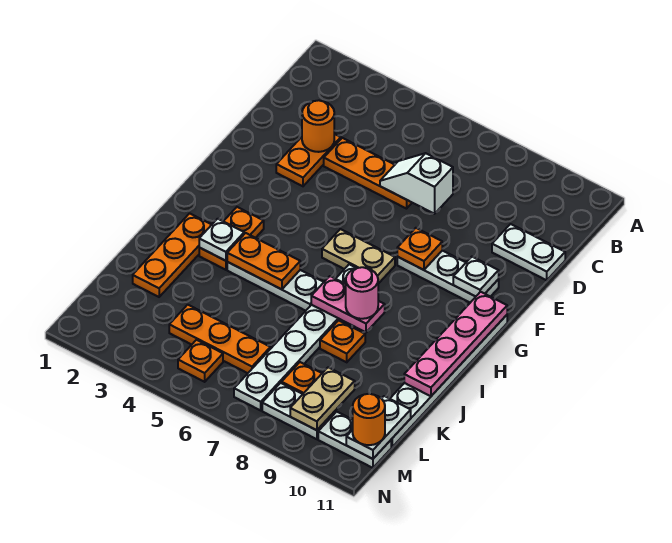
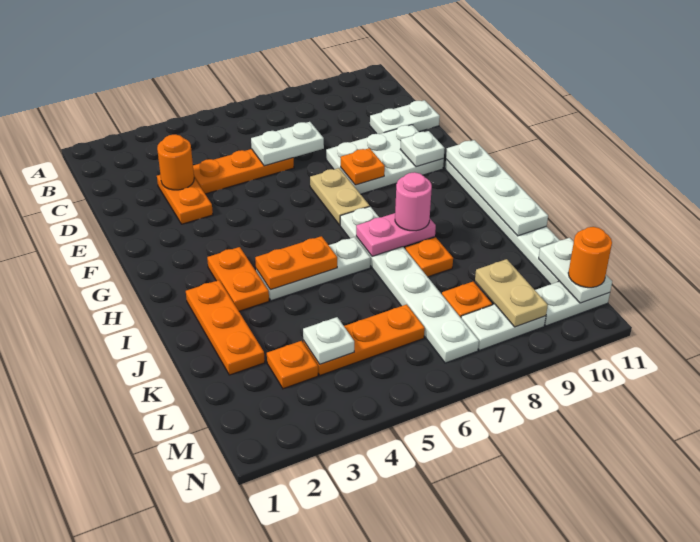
white 1x2 slope [380,153,453,214] -> white 1x2 plate [251,122,324,166]
white 1x3 plate [397,251,499,303] -> white 2x3 plate [326,125,444,194]
tan 1x2 plate [322,229,395,284] -> tan 1x2 plate turned to [310,168,370,225]
pink 1x4 plate [404,292,507,396] -> white 1x4 plate [446,140,548,236]
white 1x1 plate [199,219,244,261] -> white 1x1 plate moved to [303,317,354,364]
orange 1x1 plate [178,340,223,382] -> orange 1x1 plate moved to [267,341,318,389]

